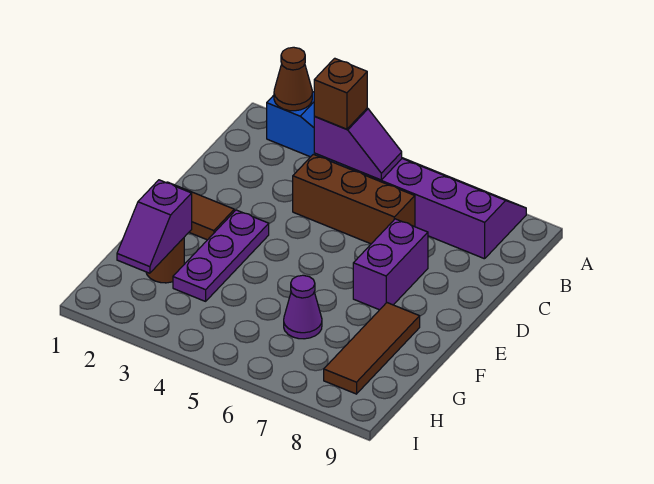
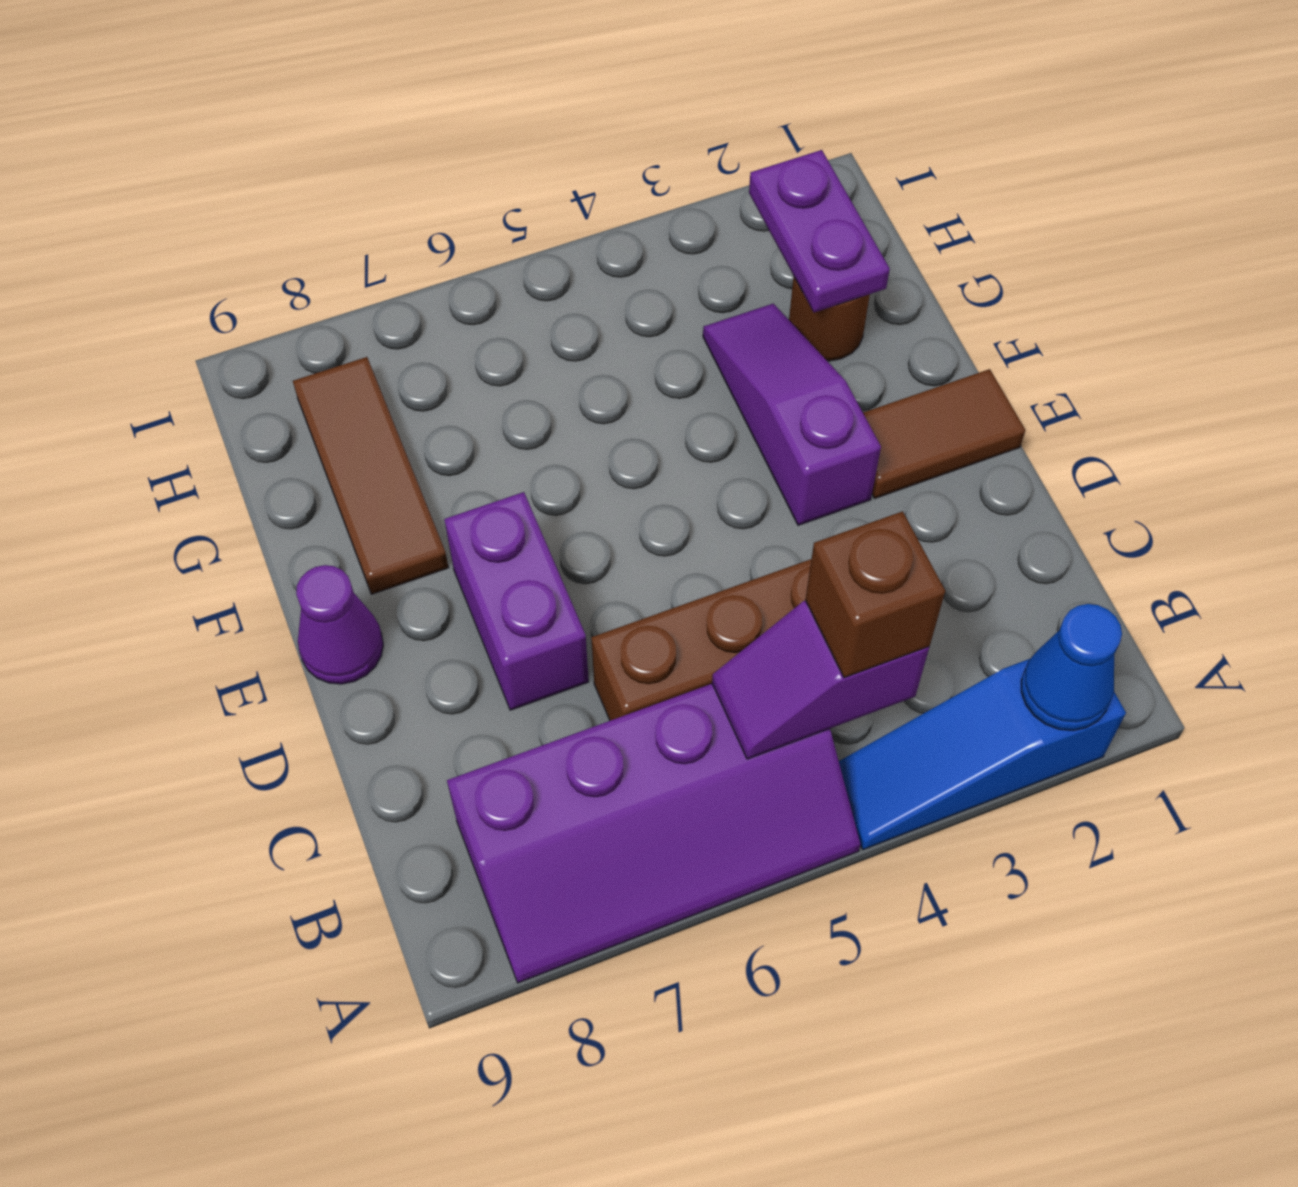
brown 1x1 cone [274,47,312,111] -> blue 1x1 cone [1021,604,1122,730]
purple 1x3 plate [173,210,269,301] -> purple 1x3 slope [703,304,881,525]
purple 1x2 slope [117,180,192,273] -> purple 1x2 plate [749,150,890,312]
purple 1x1 cone [284,275,322,339] -> purple 1x1 cone moved to [296,565,383,684]

